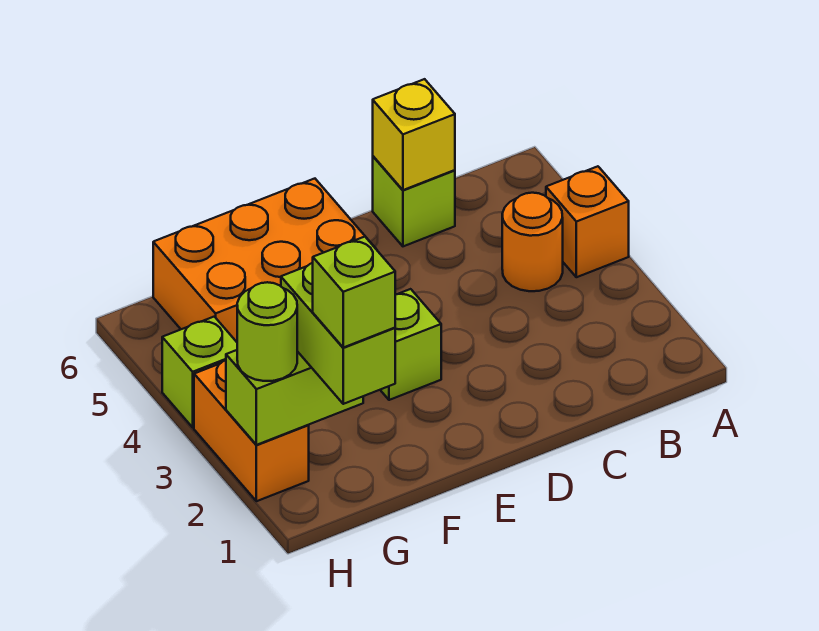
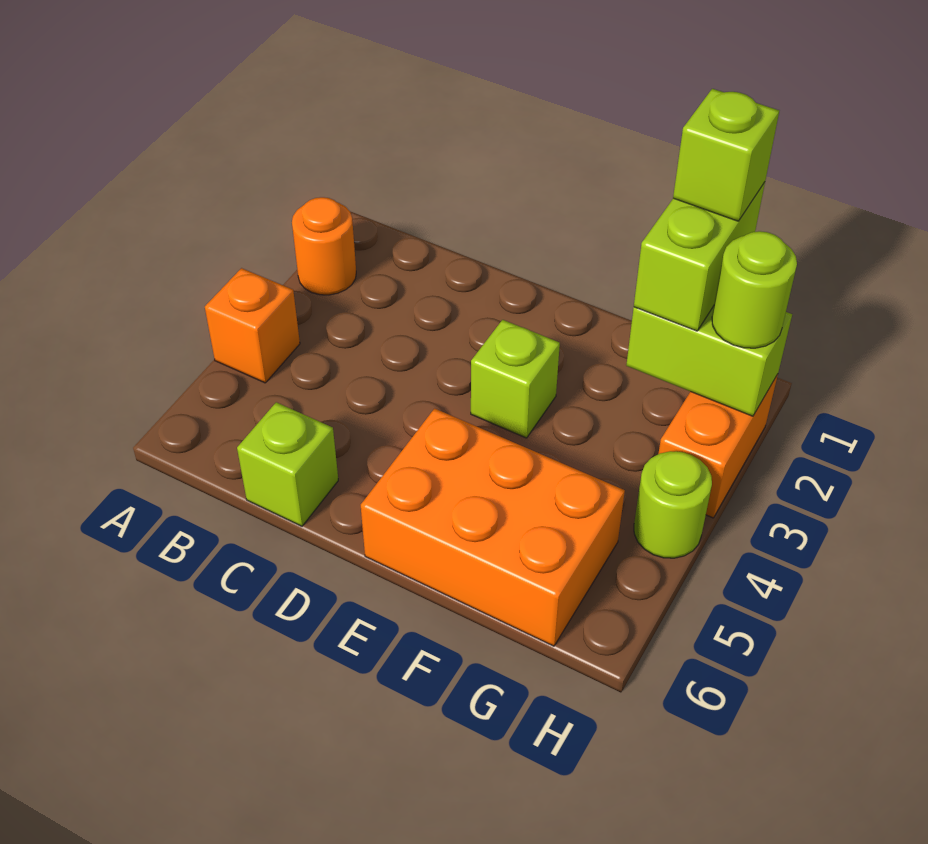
orange 1x1 round brick [502,193,563,291] -> orange 1x1 round brick moved to [292,197,356,295]
yellow 1x1 brick [373,79,455,190] -> none
lime 1x1 brick [162,317,237,427] -> lime 1x1 round brick [634,451,712,558]

